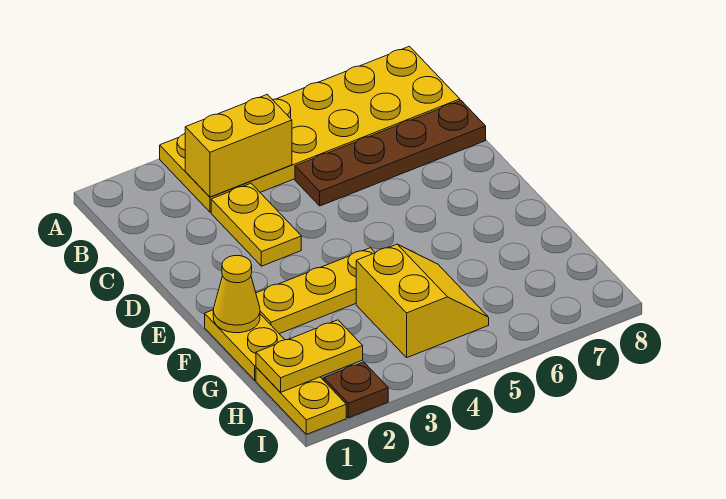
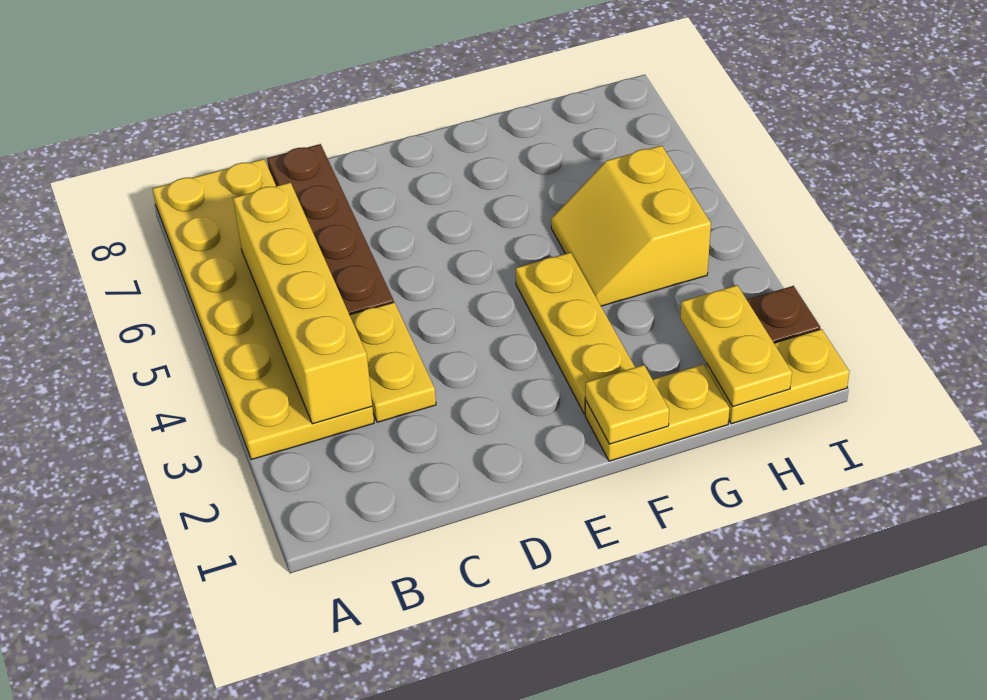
yellow 1x2 brick [185,94,292,197] -> yellow 1x4 brick [233,182,372,424]
yellow 1x2 plate [211,183,301,266] -> yellow 1x2 plate turned to [350,302,436,422]
yellow 1x1 cone [213,256,260,333] -> yellow 1x1 plate [585,365,669,444]
yellow 2x2 slope [356,244,489,357] -> yellow 2x2 slope turned to [551,145,711,306]

